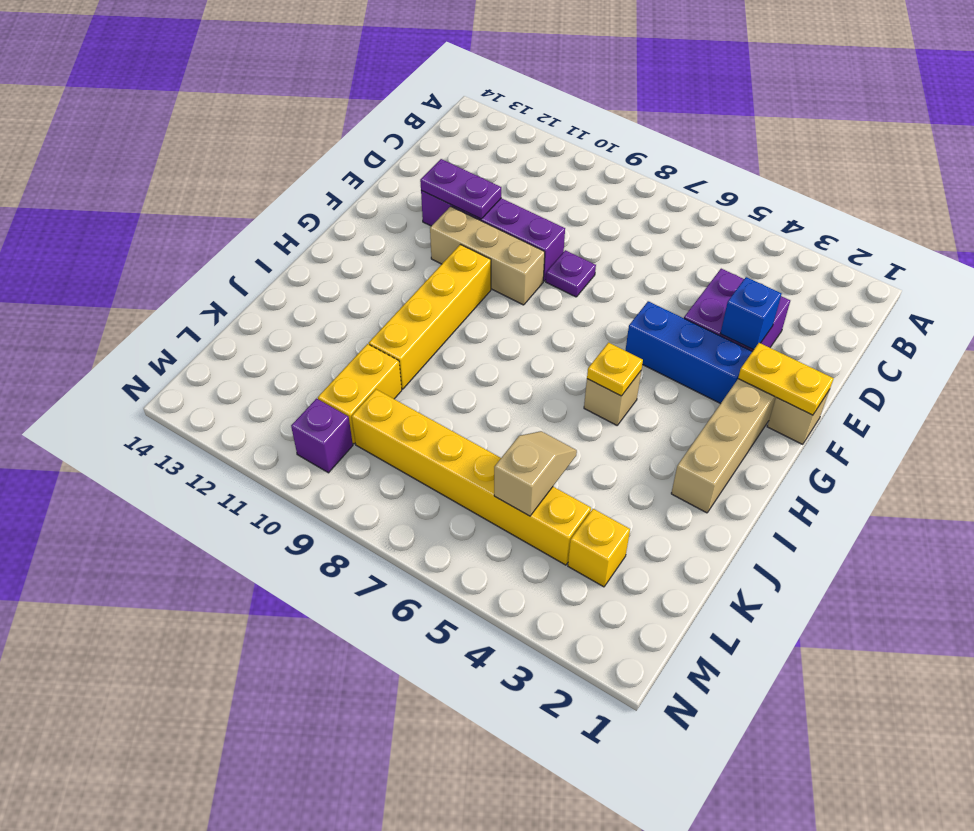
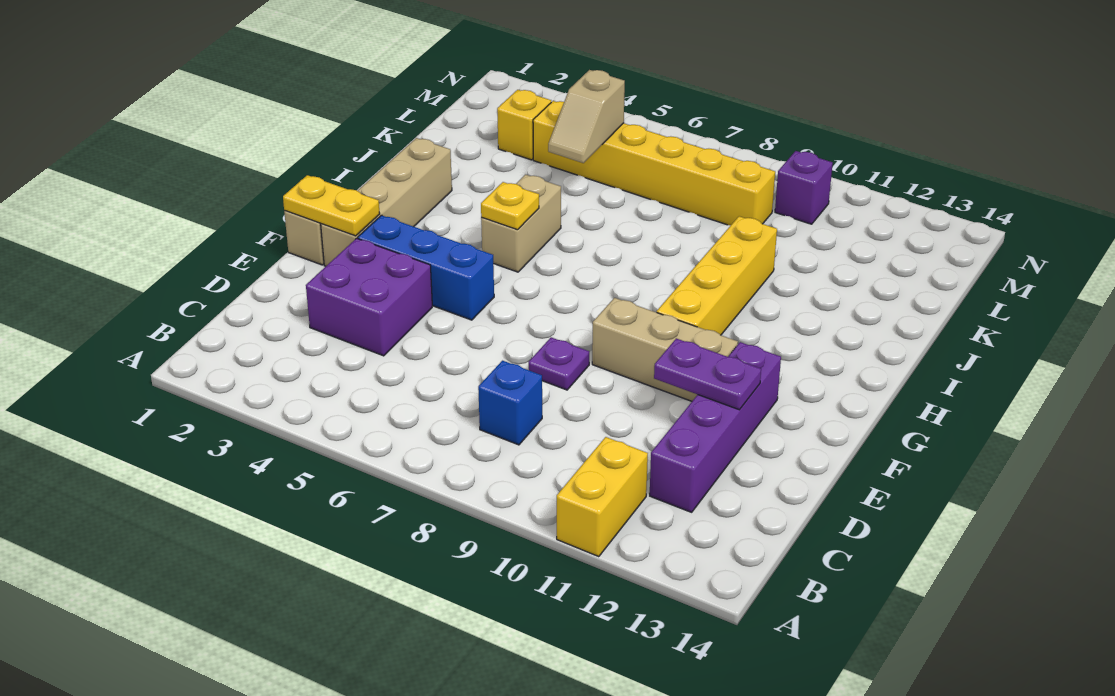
blue 1x1 brick [720,277,782,350] -> blue 1x1 brick moved to [478,361,542,445]
purple 1x4 brick [421,191,565,281] -> purple 1x4 brick turned to [650,342,781,512]
tan 1x1 brick [584,371,641,425] -> tan 1x2 brick [481,175,561,272]
yellow 1x2 brick [318,344,402,444] -> yellow 1x2 brick moved to [557,437,648,557]

